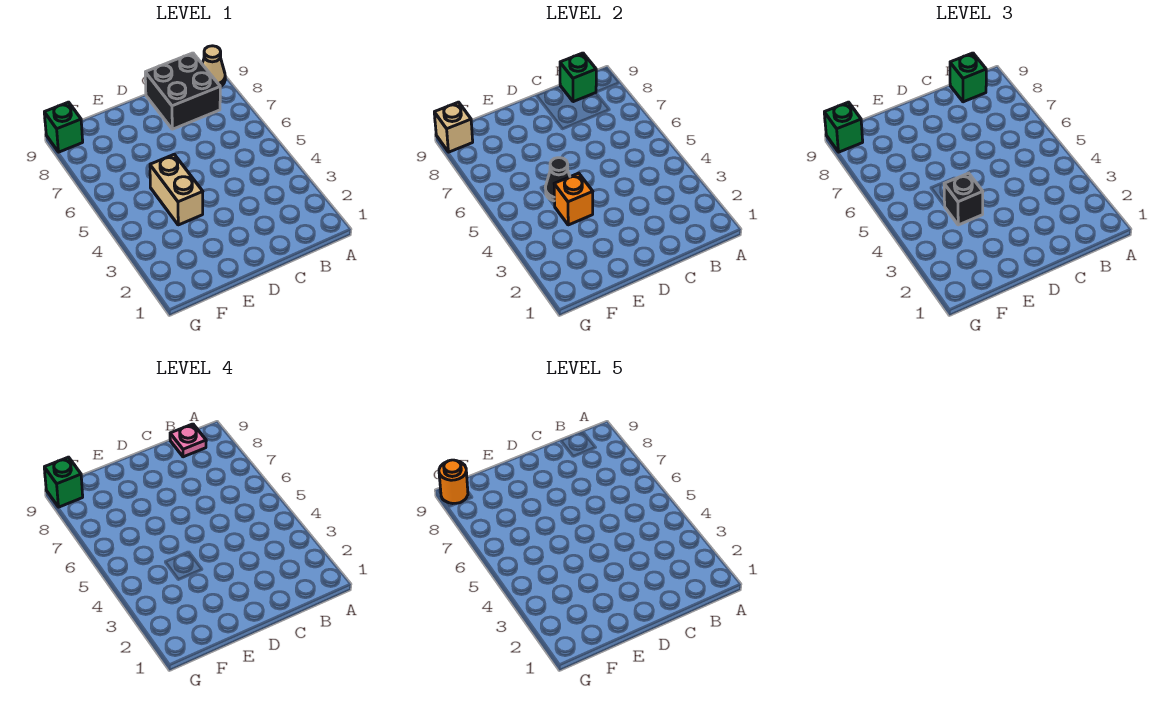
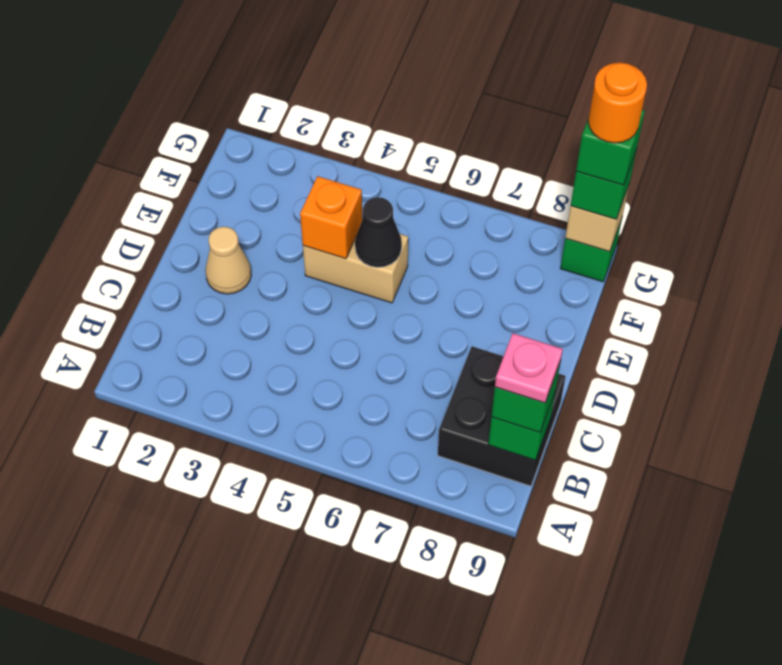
tan 1x1 cone [202,46,225,87] -> tan 1x1 cone moved to [205,227,251,294]
black 1x1 brick [944,173,983,225] -> none

